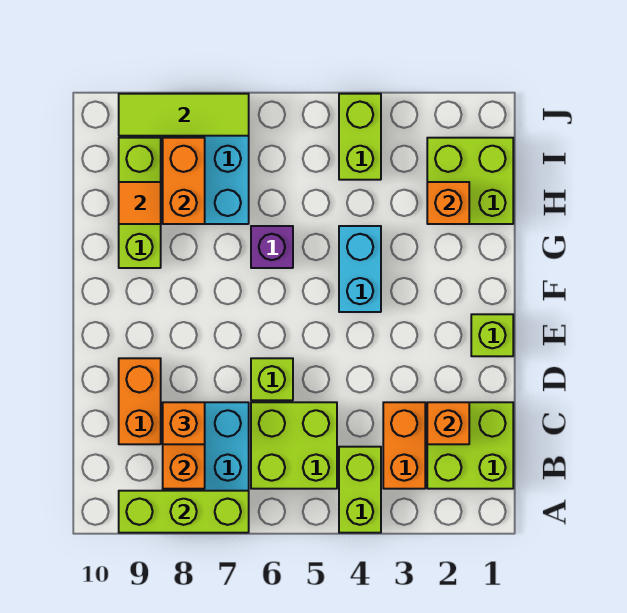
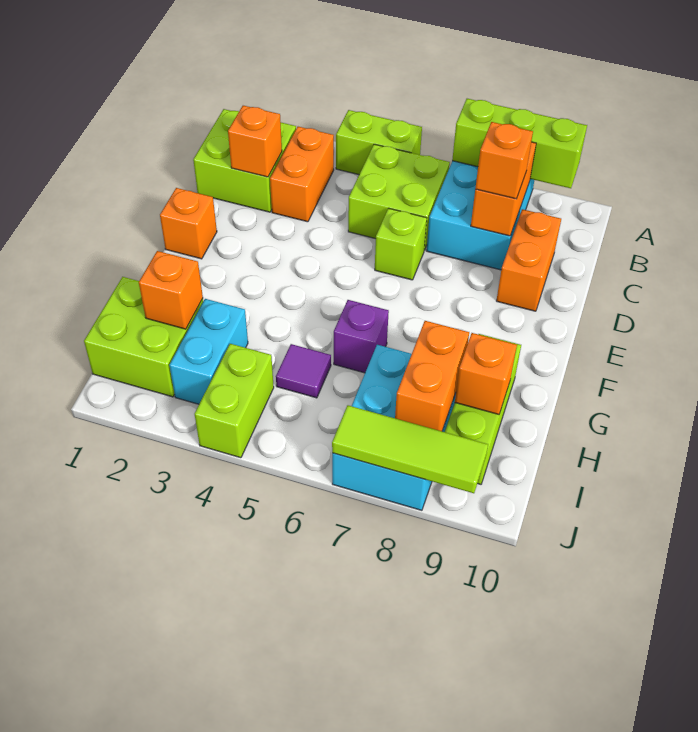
lime 1x2 brick [339,447,381,533] -> lime 1x2 brick turned to [336,110,422,175]
lime 1x1 brick [471,314,513,356] -> orange 1x1 brick [160,188,217,259]
cyan 1x2 brick [339,226,381,312] -> cyan 1x2 brick moved to [169,299,248,404]
none -> purple 1x1 tile [276,344,331,398]
orange 1x1 tile [119,182,161,224] -> orange 1x1 brick [455,333,517,414]

